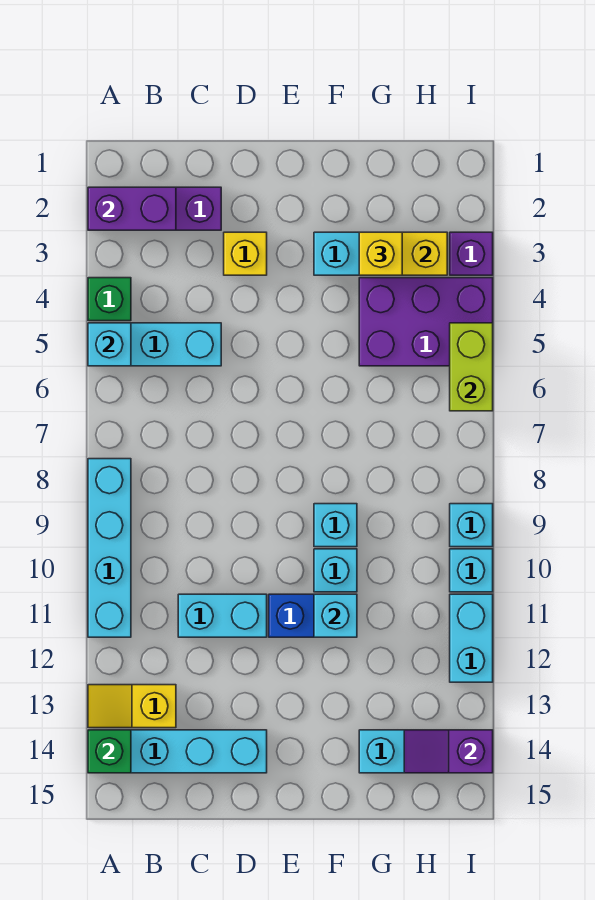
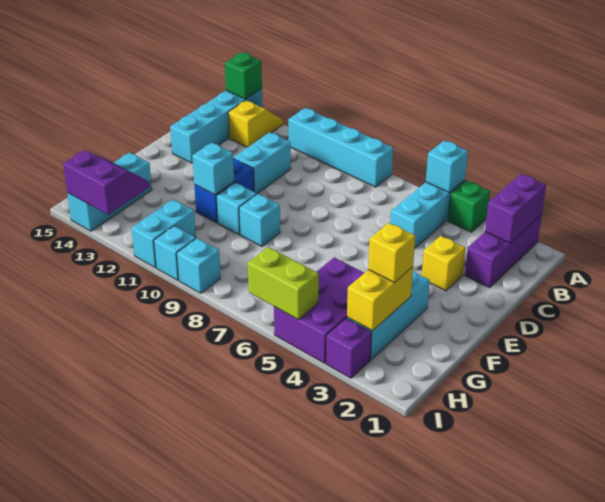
purple 1x2 slope [404,730,493,773] -> purple 2x2 slope [63,150,150,215]
cyan 1x2 brick [450,594,493,682] -> cyan 1x2 brick turned to [131,199,196,268]

